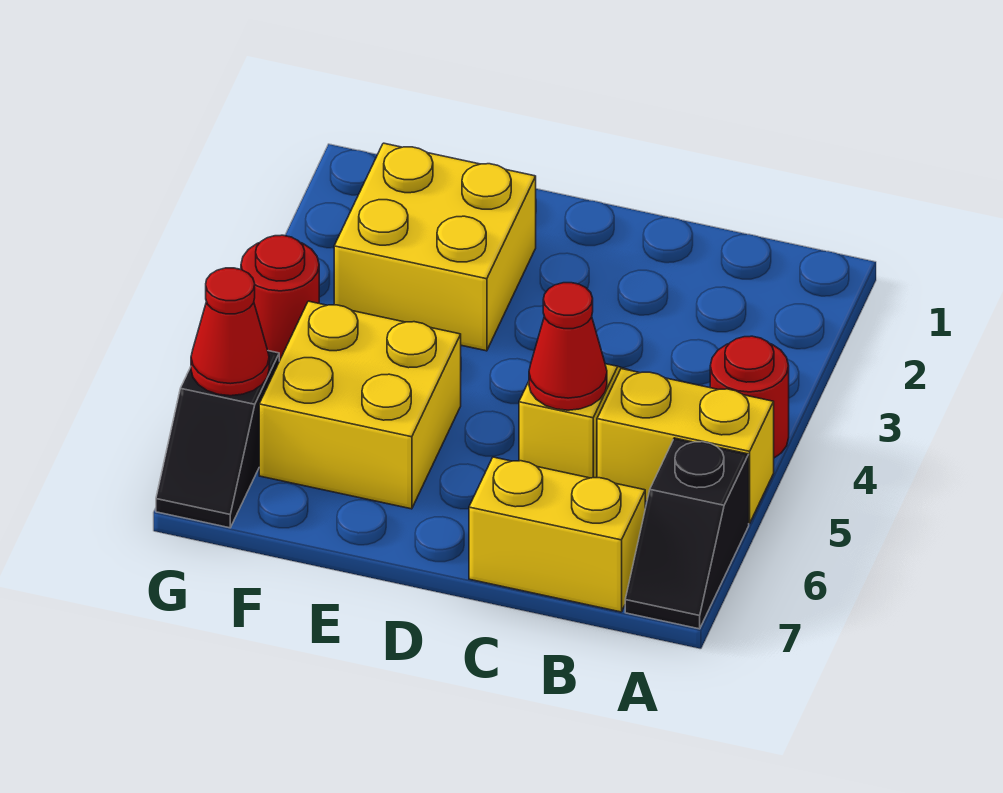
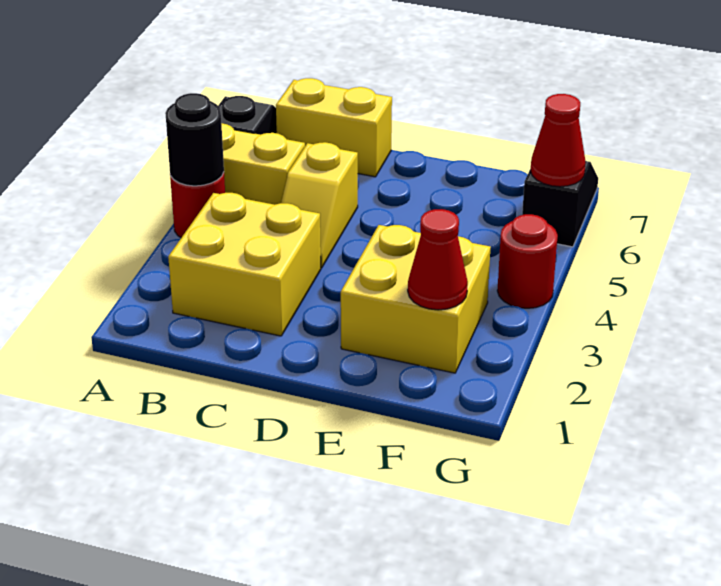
none -> black 1x1 round brick [165,93,224,186]
red 1x1 cone [529,283,607,410] -> red 1x1 cone moved to [408,209,468,310]
yellow 2x2 brick [259,301,461,509] -> yellow 2x2 brick moved to [168,193,321,336]

